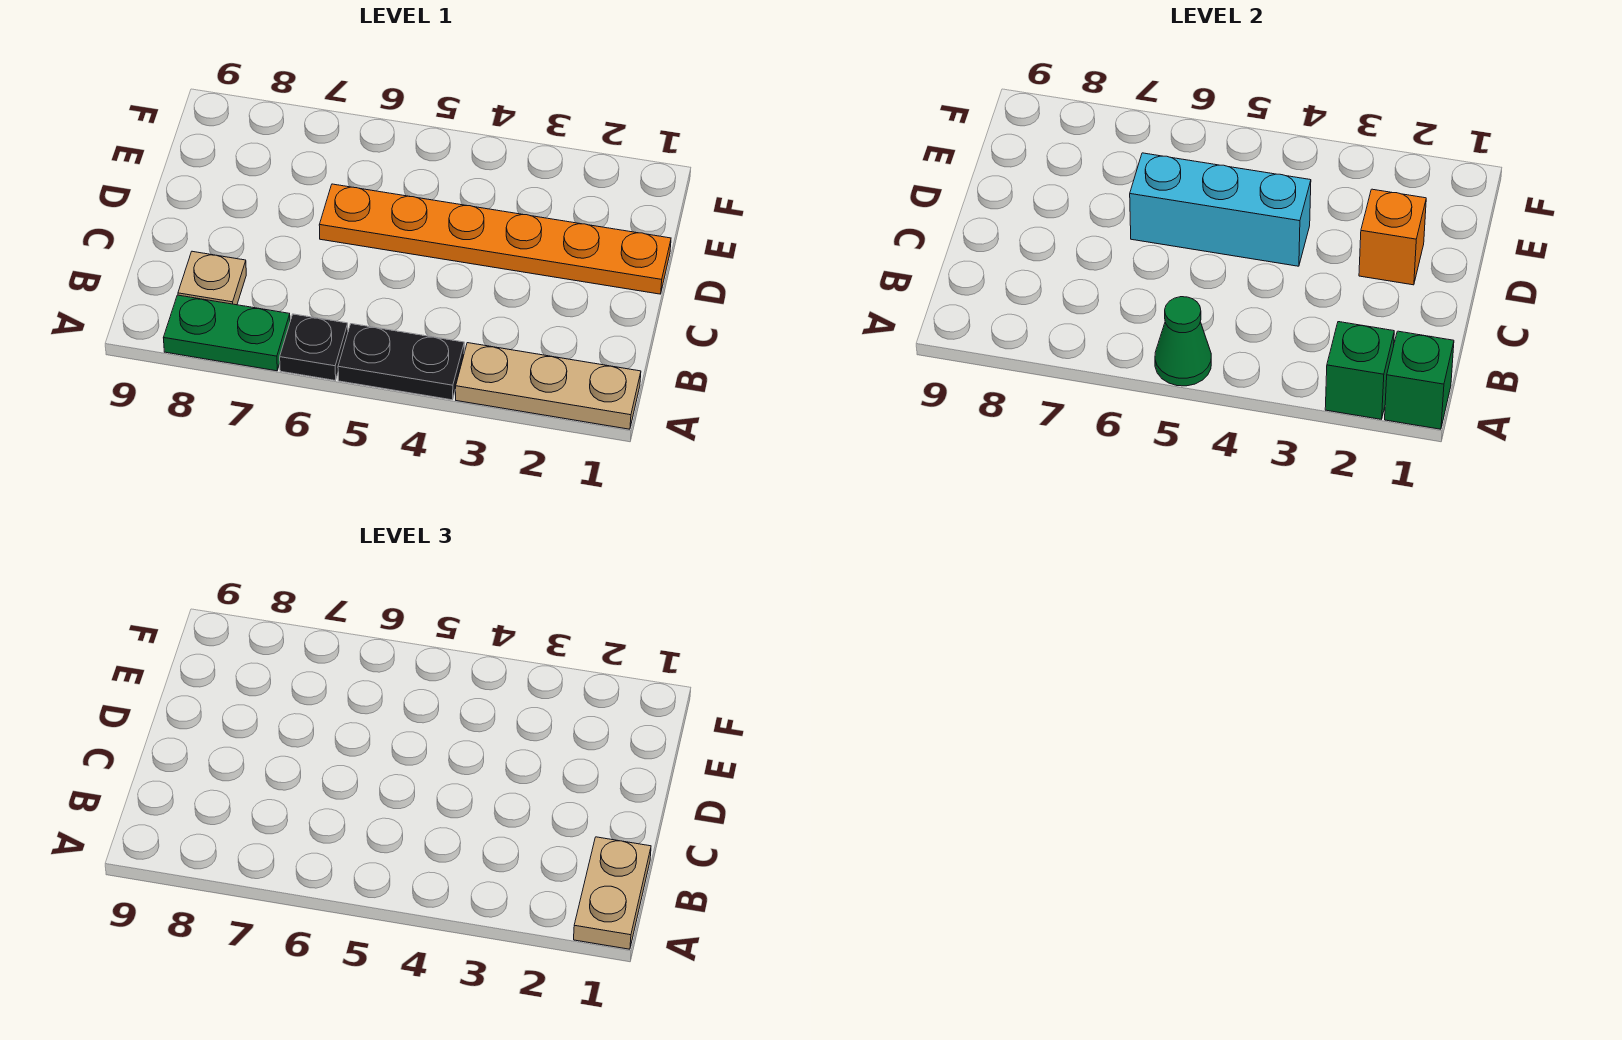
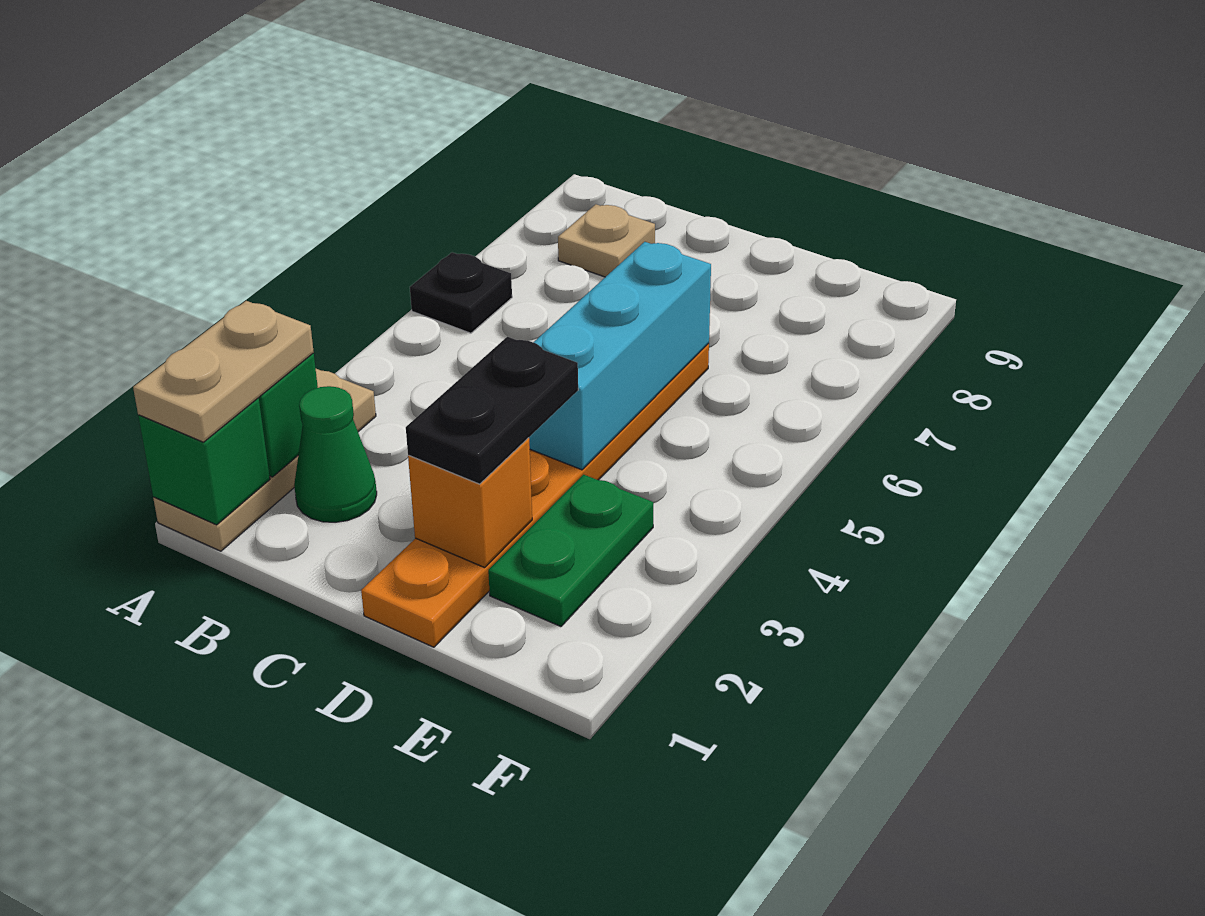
tan 1x2 plate [574,837,651,949] -> tan 1x2 plate turned to [133,301,314,442]
black 1x2 plate [338,324,464,400] -> black 1x2 plate moved to [406,337,578,484]
green 1x1 cone [1155,297,1211,386] -> green 1x1 cone moved to [294,386,377,522]
green 1x2 plate [164,295,290,371] -> green 1x2 plate moved to [488,475,653,627]

